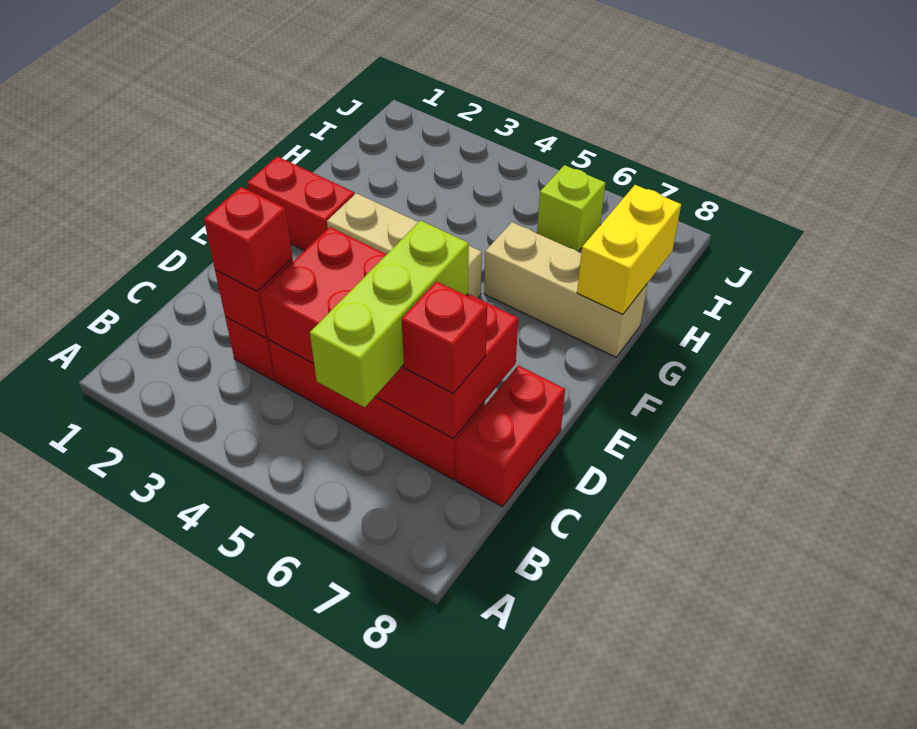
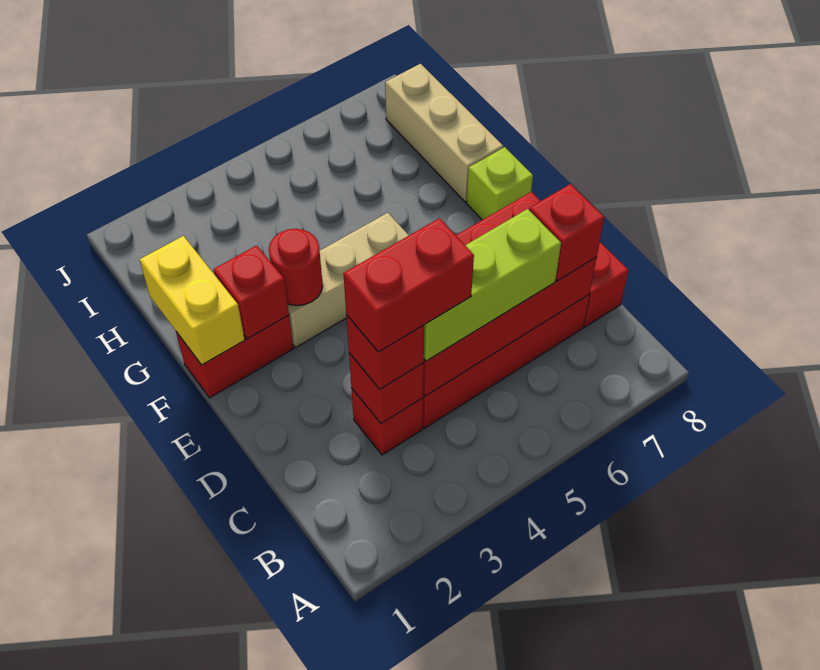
lime 1x3 brick [310,221,469,407] -> lime 1x3 brick turned to [424,209,561,361]
none -> red 1x2 brick [343,218,474,352]
none -> red 1x1 brick [213,245,289,339]
none -> red 1x1 round brick [269,229,323,306]
tan 1x3 brick [484,222,647,357] -> tan 1x3 brick turned to [385,64,503,202]
yellow 1x2 brick [577,185,681,314] -> yellow 1x2 brick moved to [140,236,245,365]
lime 1x1 brick [537,165,605,252] -> lime 1x1 brick moved to [467,147,533,220]

